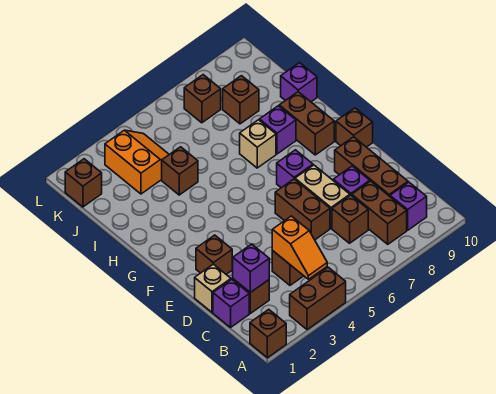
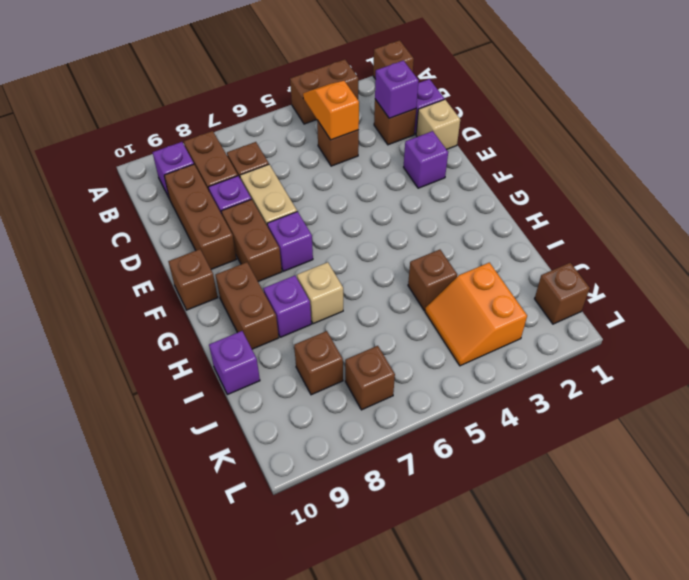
brown 1x2 brick [275,179,330,240] -> brown 1x2 brick moved to [222,199,282,282]
brown 1x1 brick [196,235,232,274] -> purple 1x1 brick [404,131,448,188]

